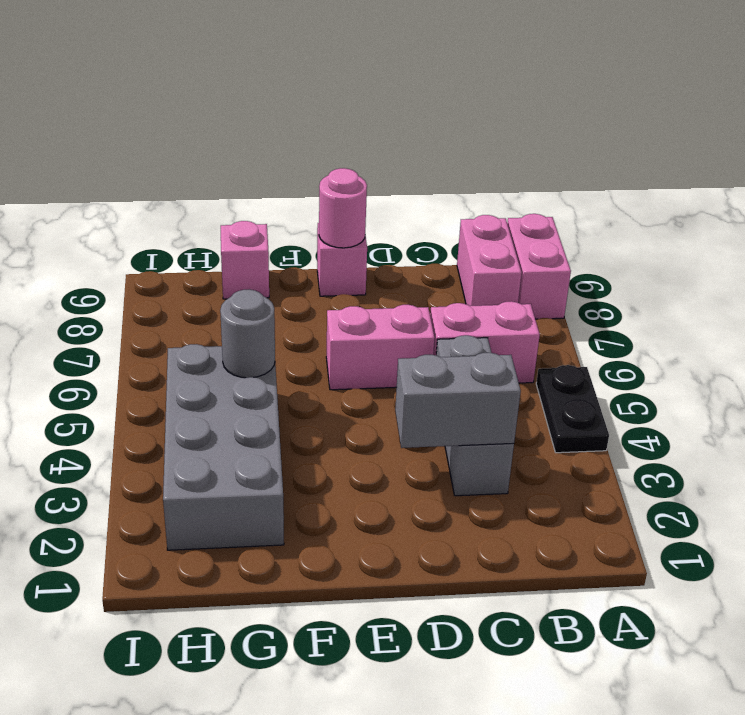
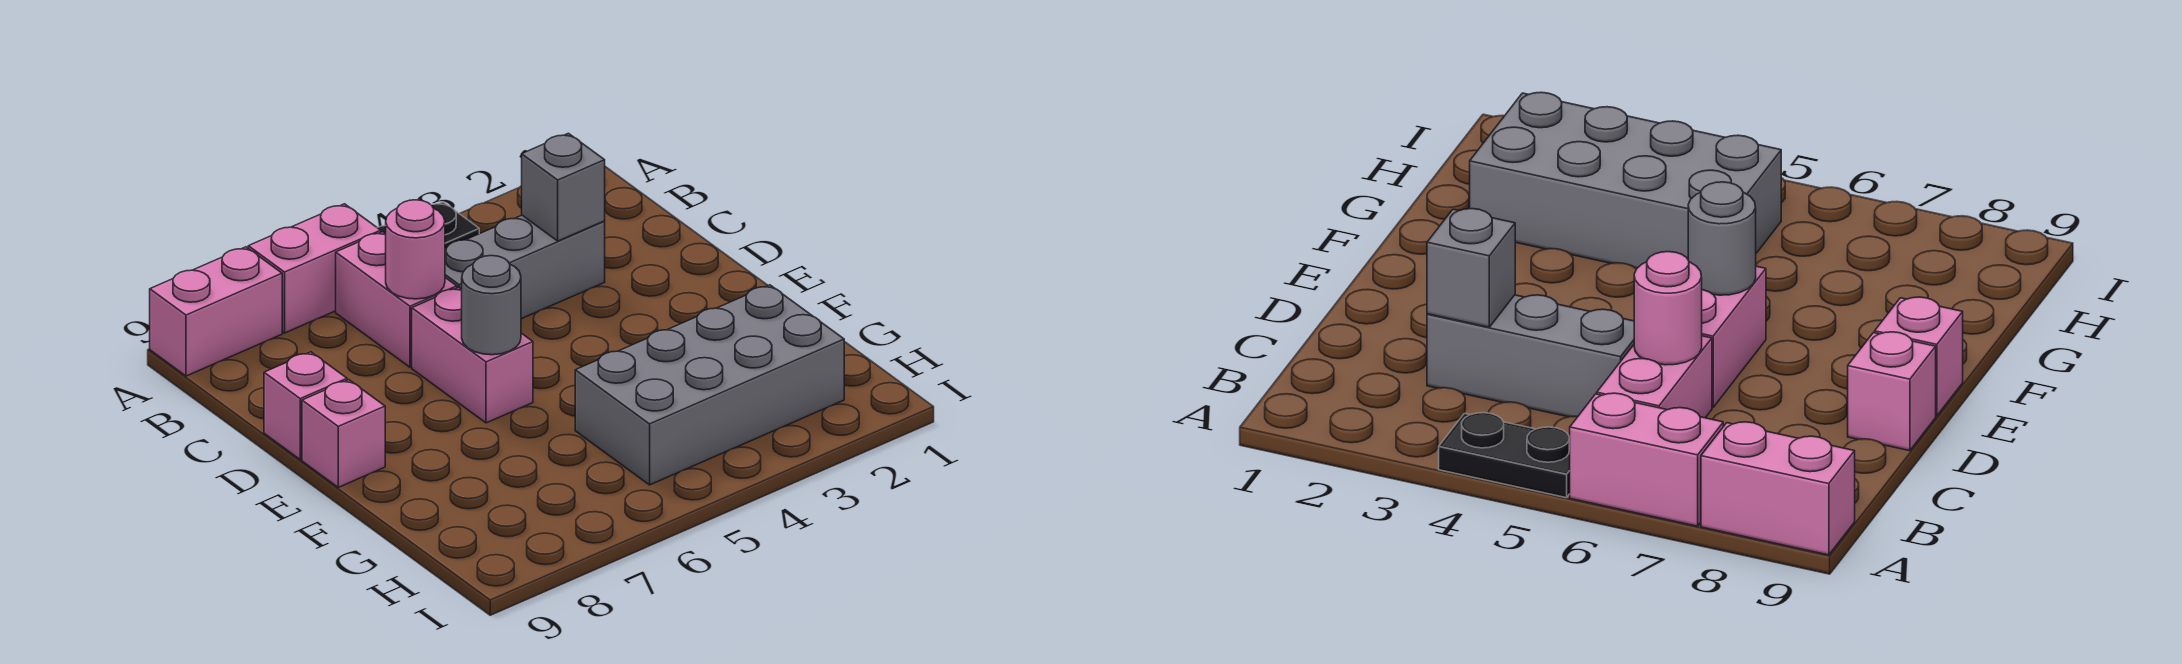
pink 1x2 brick [457,215,522,306] -> pink 1x2 brick moved to [248,204,381,333]
grey 1x2 brick [395,353,521,448] -> grey 1x1 brick [522,133,605,241]
pink 1x1 round brick [319,168,367,248] -> pink 1x1 round brick moved to [386,200,445,299]
grey 1x1 round brick [220,289,275,378] -> grey 1x1 round brick moved to [462,256,521,355]
pink 1x1 brick [221,221,269,299] -> pink 1x1 brick moved to [264,352,347,460]

